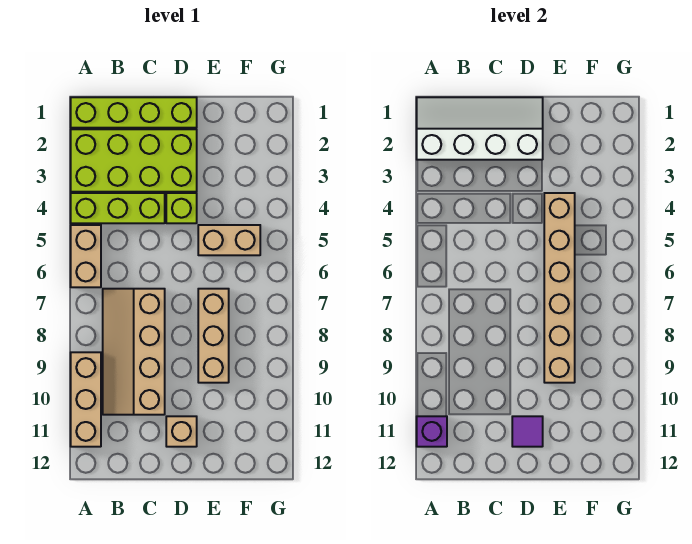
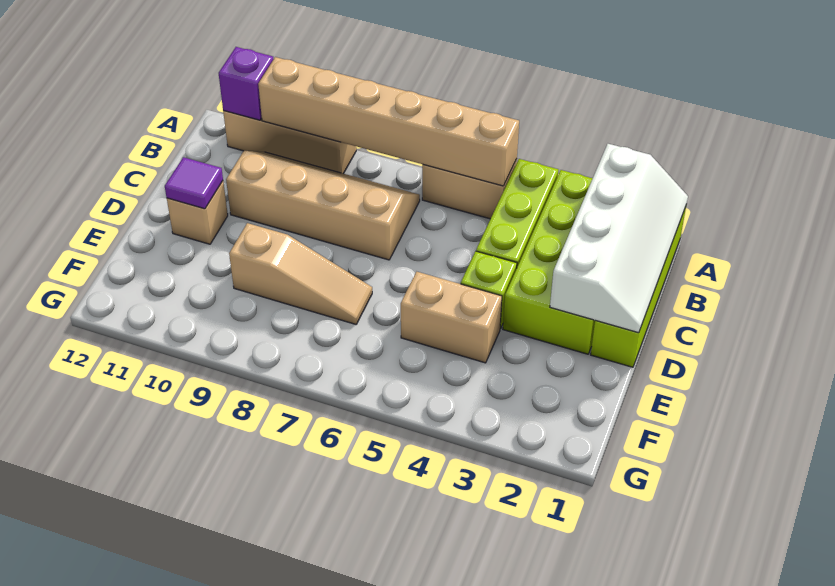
tan 1x6 brick [544,193,575,383] -> tan 1x6 brick moved to [258,57,519,186]
tan 1x2 brick [198,225,260,255] -> tan 1x2 brick turned to [401,272,502,363]
tan 1x3 brick [198,289,229,383] -> tan 1x3 slope [229,223,372,324]

